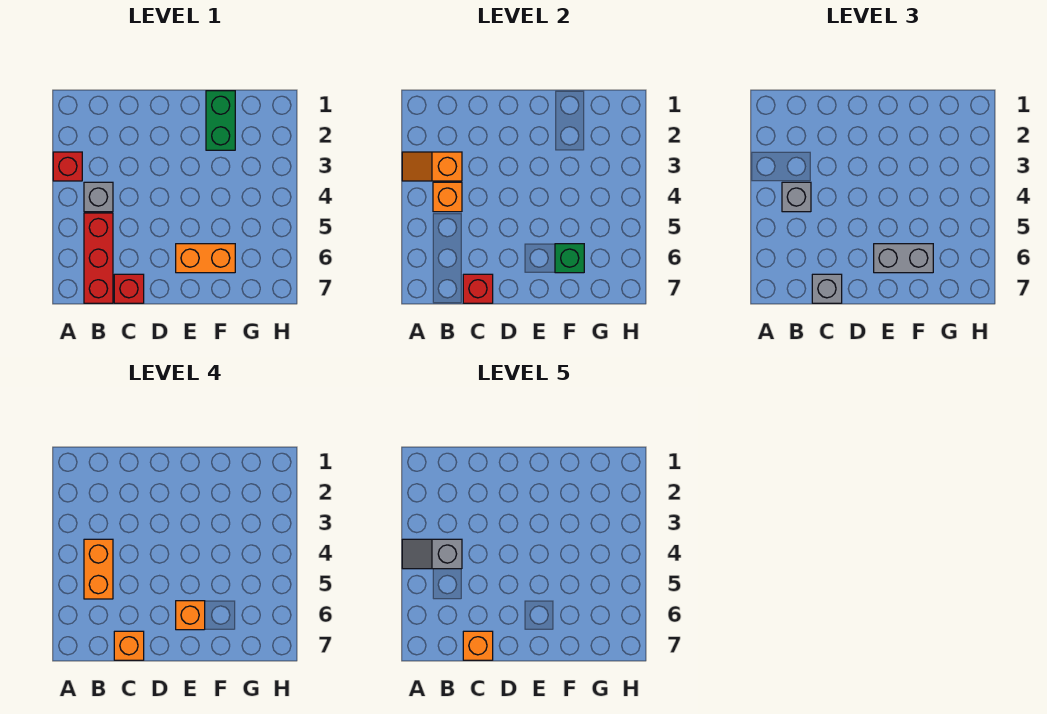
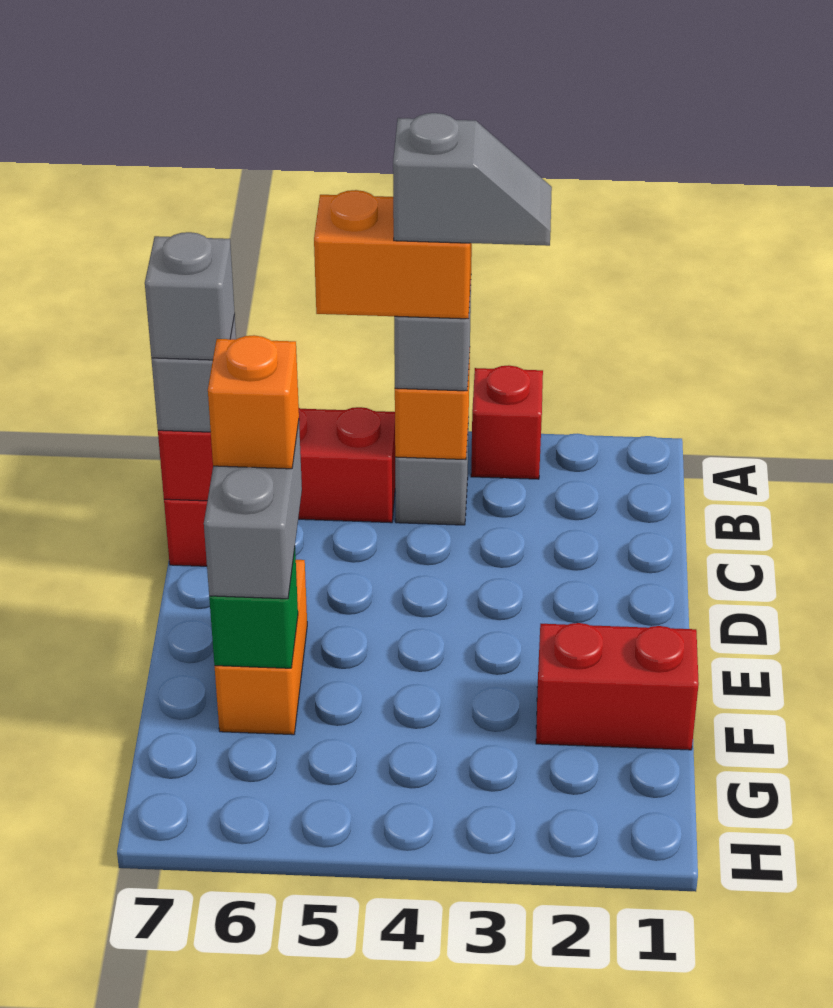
orange 1x2 slope [402,152,462,181] -> none
grey 1x2 slope [402,539,462,569] -> grey 1x2 slope turned to [393,113,552,246]
orange 1x1 brick [114,631,144,660] -> grey 1x1 brick [145,232,235,360]
orange 1x1 brick [463,631,493,660] -> none
green 1x2 brick [206,91,235,150] -> red 1x2 brick [536,623,699,750]

